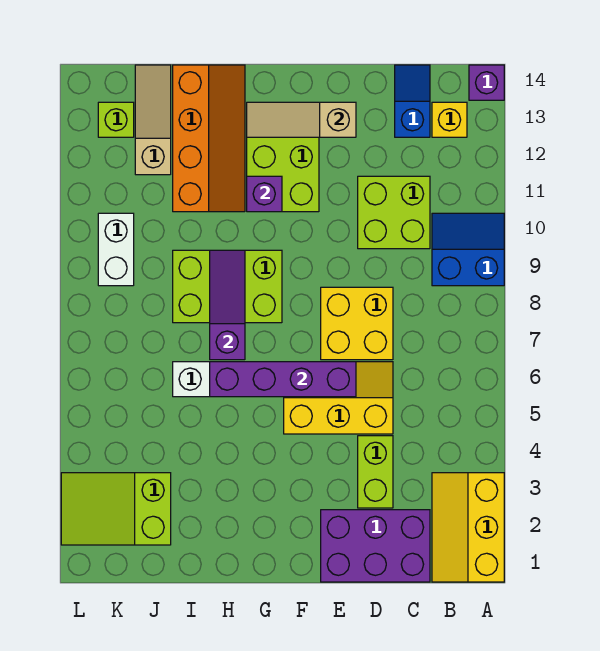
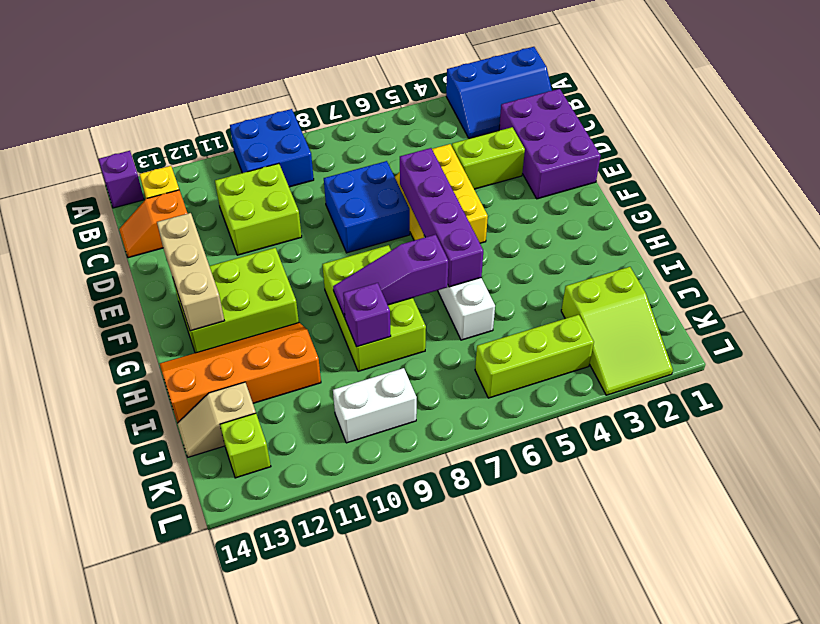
yellow 2x3 slope [432,473,504,582] -> blue 2x3 slope [446,47,552,138]
blue 2x2 slope [432,213,504,286] -> blue 2x2 brick [230,109,314,187]
blue 1x2 slope [395,65,430,137] -> orange 1x2 slope [119,190,188,258]
yellow 2x2 brick [321,287,393,360] -> blue 2x2 brick [324,161,410,253]
tan 1x3 slope [247,102,356,137] -> tan 1x3 brick [157,213,224,331]
purple 1x1 brick [247,176,282,212] -> purple 1x1 brick moved to [343,283,391,347]
tan 1x3 slope [135,65,171,175] -> tan 1x2 slope [177,382,256,457]
none -> lime 1x3 brick [475,315,594,398]

